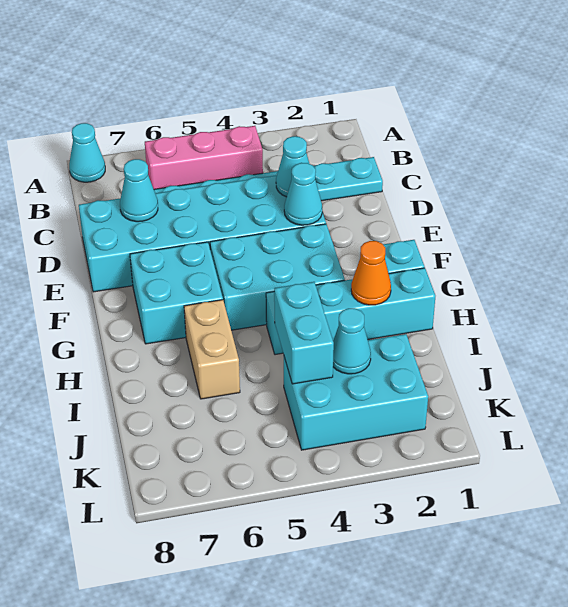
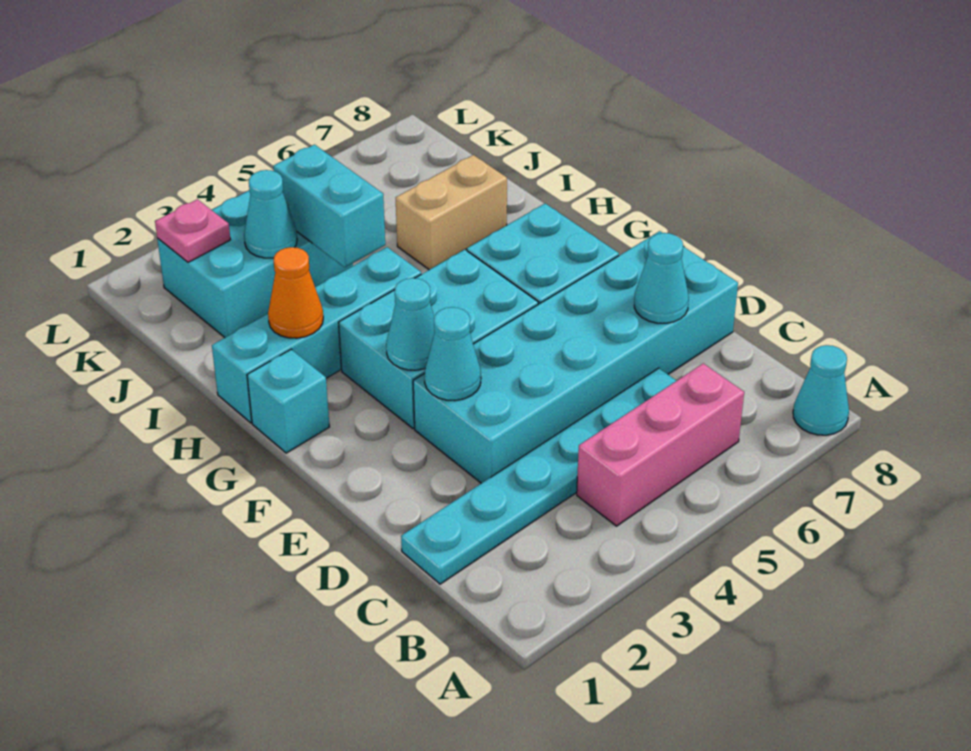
cyan 1x1 cone [276,136,309,197] -> cyan 1x1 cone moved to [386,278,435,370]
tan 1x2 brick [184,300,240,399] -> tan 1x2 brick turned to [396,155,507,270]
none -> pink 1x1 plate [155,199,231,262]

